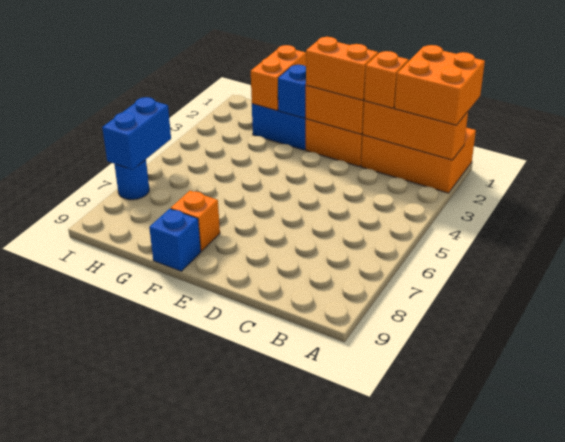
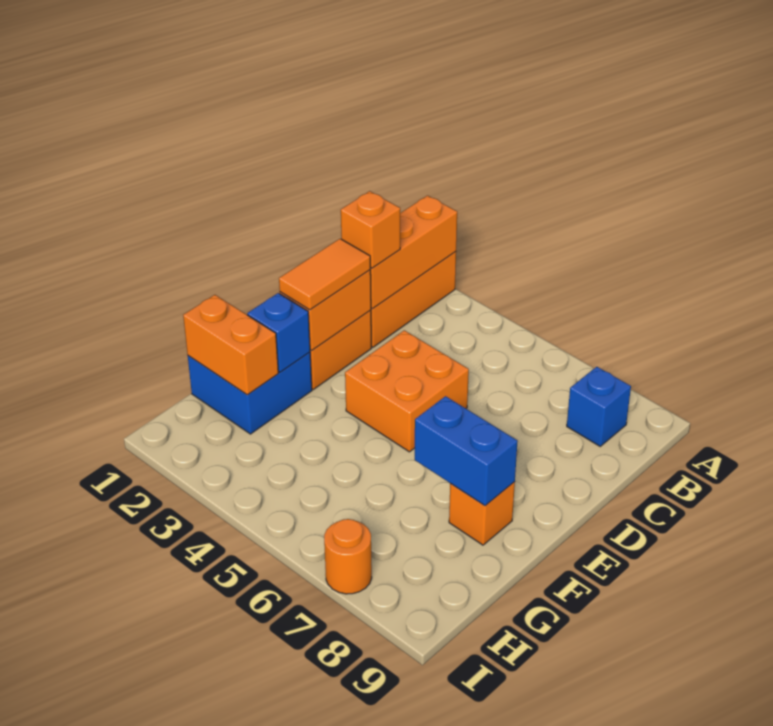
orange 2x2 brick [395,45,485,125] -> orange 2x2 brick moved to [345,330,469,452]
orange 1x2 brick [306,37,378,100] -> orange 1x2 tile [279,239,370,310]
blue 1x1 brick [149,209,201,271] -> blue 1x1 brick moved to [567,367,631,446]
blue 1x2 brick [102,97,171,170] -> blue 1x2 brick moved to [415,396,518,506]
blue 1x1 round brick [114,160,149,200] -> orange 1x1 round brick [324,519,372,594]

